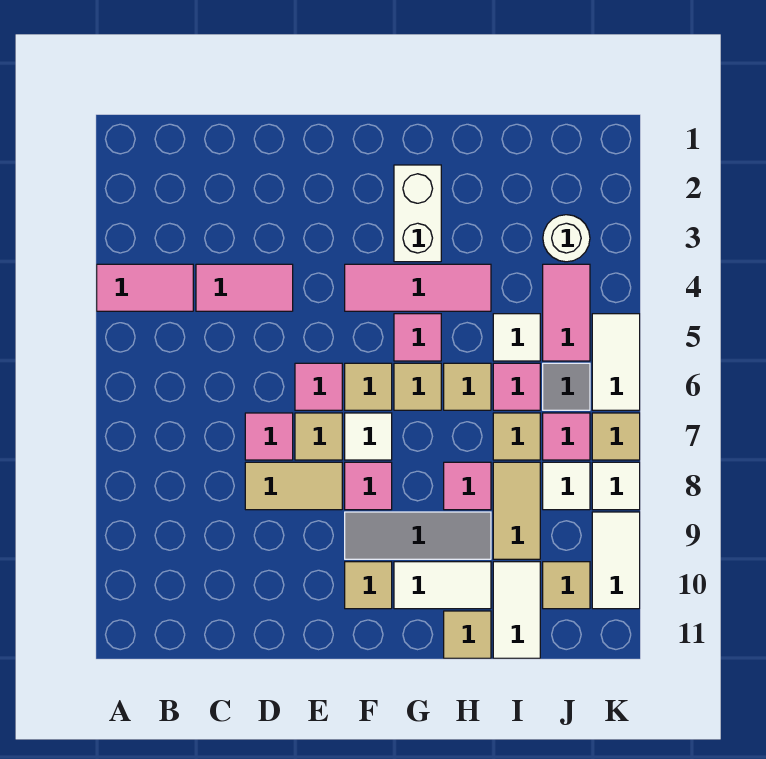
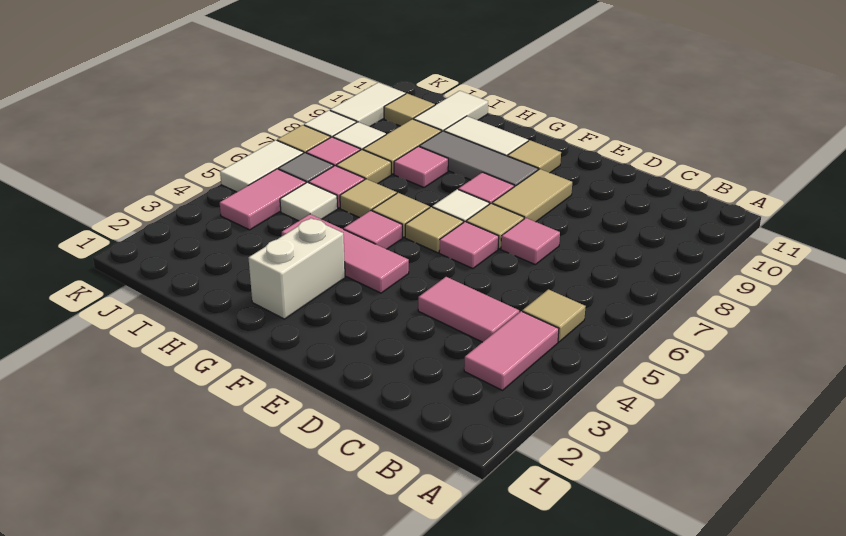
pink 1x2 tile [97,264,193,311] -> pink 1x2 tile turned to [464,311,559,390]
tan 1x2 tile [245,462,342,510] -> tan 1x2 tile turned to [492,169,572,222]
tan 1x1 tile [444,611,491,658] -> tan 1x1 tile moved to [522,289,586,342]
white 1x1 round brick [543,215,590,262] -> none

